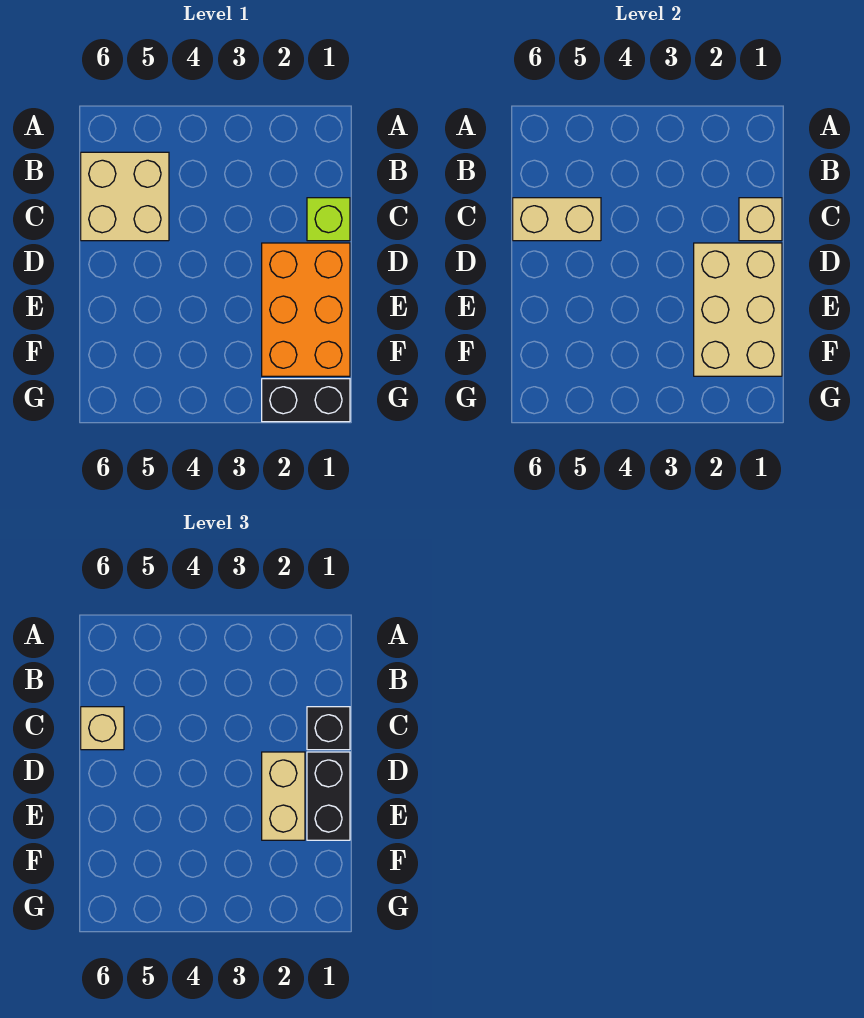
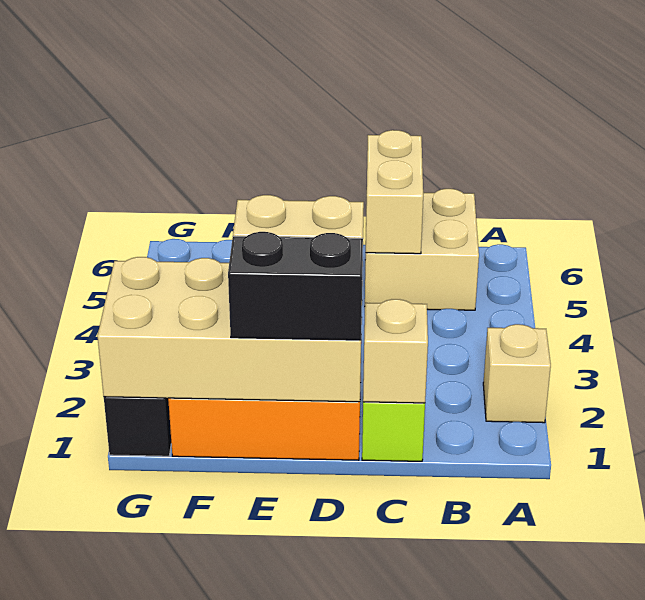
black 1x1 brick [307,707,350,750] -> none
tan 1x1 brick [81,707,124,750] -> tan 1x1 brick moved to [483,324,551,423]
tan 2x3 brick [694,243,782,376] -> tan 2x4 brick [98,257,362,402]

